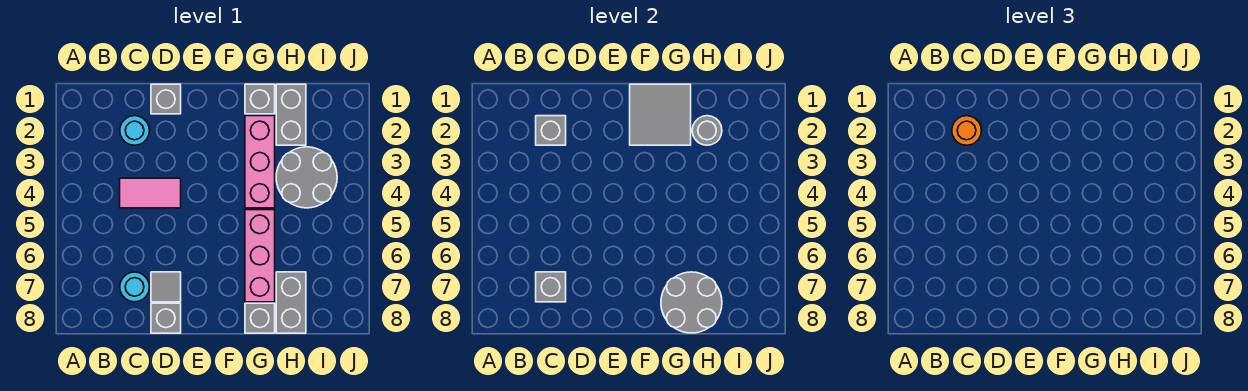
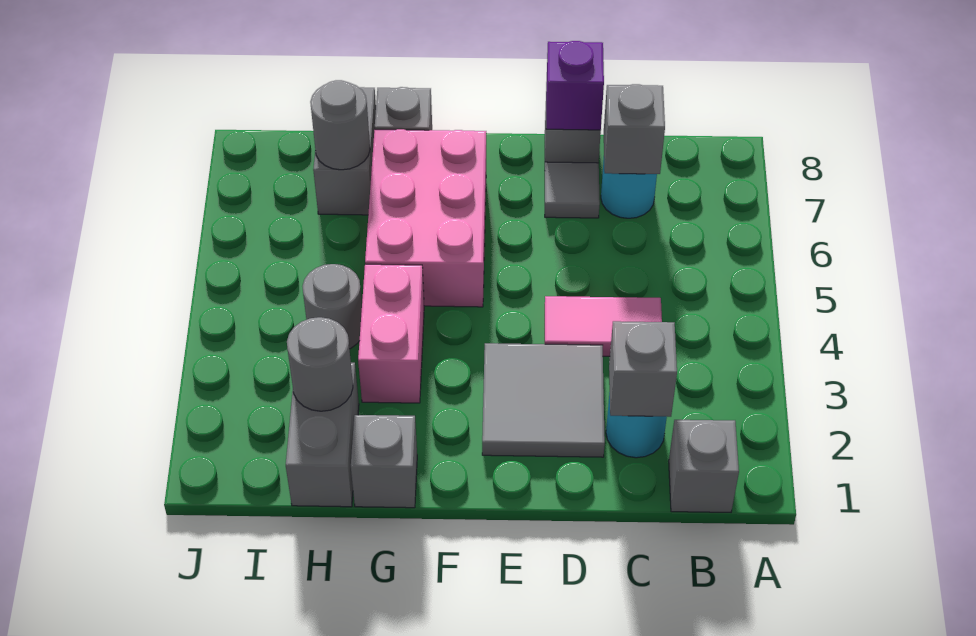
orange 1x1 round brick [952,116,981,145] -> none
grey 1x1 brick [151,84,181,114] -> grey 1x1 brick moved to [669,420,739,512]
none -> purple 1x1 brick [546,41,604,130]
grey 2x2 tile [630,84,691,145] -> grey 2x2 tile moved to [482,343,605,457]
pink 1x3 brick [245,116,275,208] -> pink 1x2 brick [358,264,424,403]
pink 1x3 brick [245,210,275,302] -> pink 2x3 brick [365,129,486,307]
grey 2x2 round brick [661,272,722,333] -> grey 1x1 round brick [310,80,370,170]
grey 2x2 round brick [276,147,337,208] -> grey 1x1 round brick [302,264,362,349]

